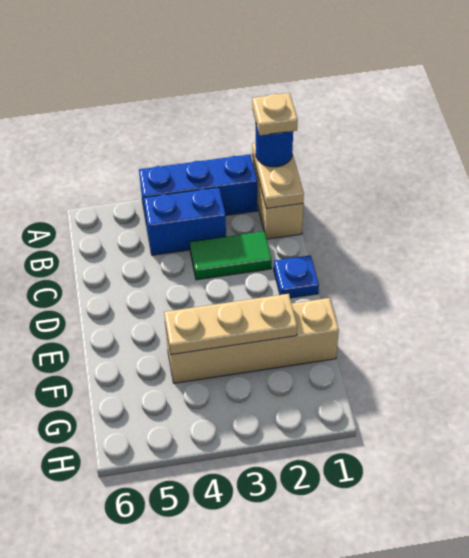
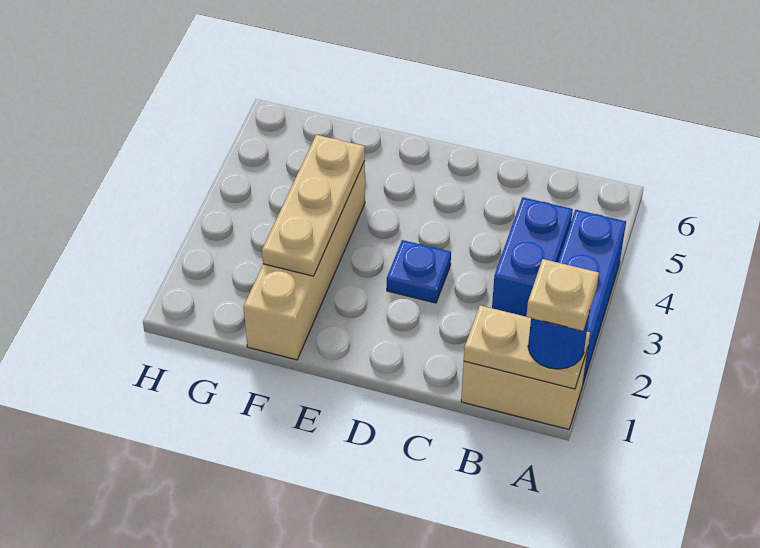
green 1x2 tile [190,231,272,280] -> none
blue 1x1 plate [274,255,319,298] -> blue 1x1 plate moved to [387,240,451,303]

